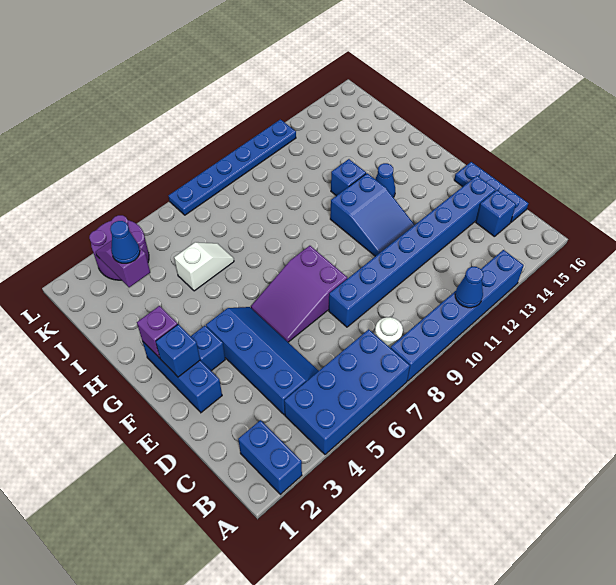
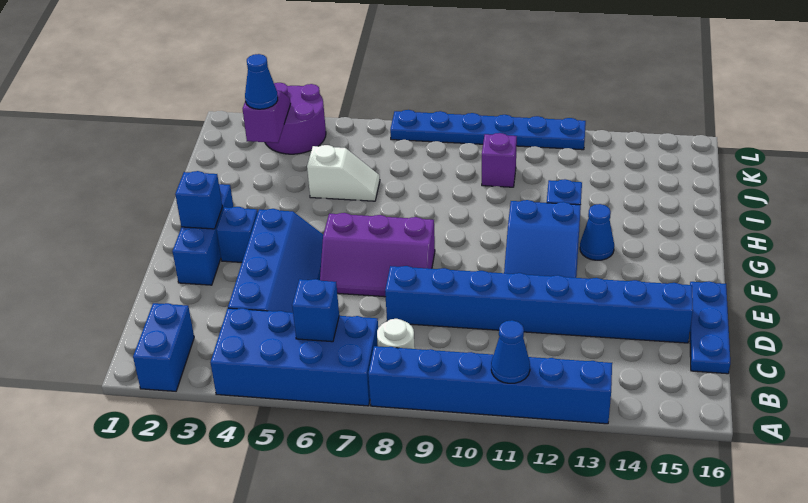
blue 1x1 brick [476,190,516,237] -> blue 1x1 brick moved to [292,279,339,342]
purple 2x3 slope [251,246,347,342] -> purple 2x3 slope turned to [320,213,435,297]
purple 1x1 brick [137,306,178,358] -> purple 1x1 brick moved to [482,133,517,187]

